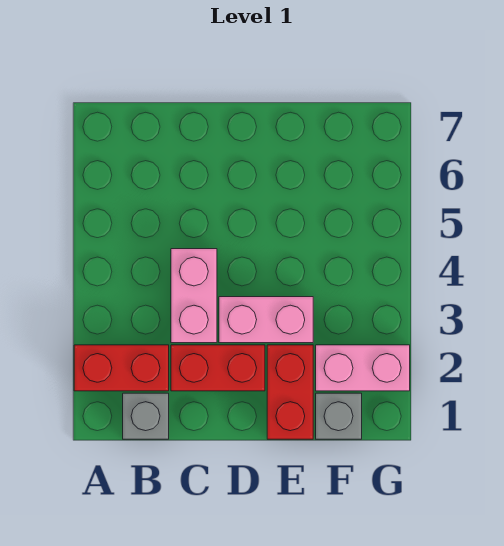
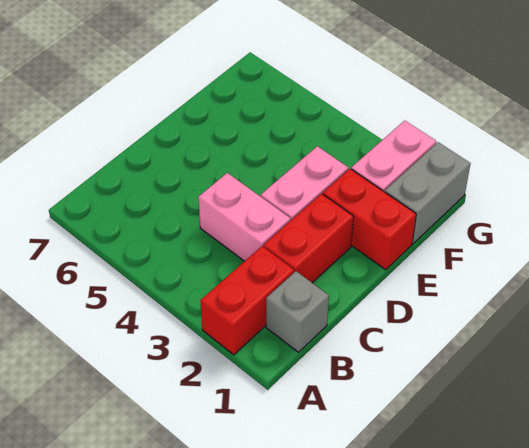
grey 1x1 brick [316,393,362,439] -> grey 1x2 brick [385,142,471,244]

